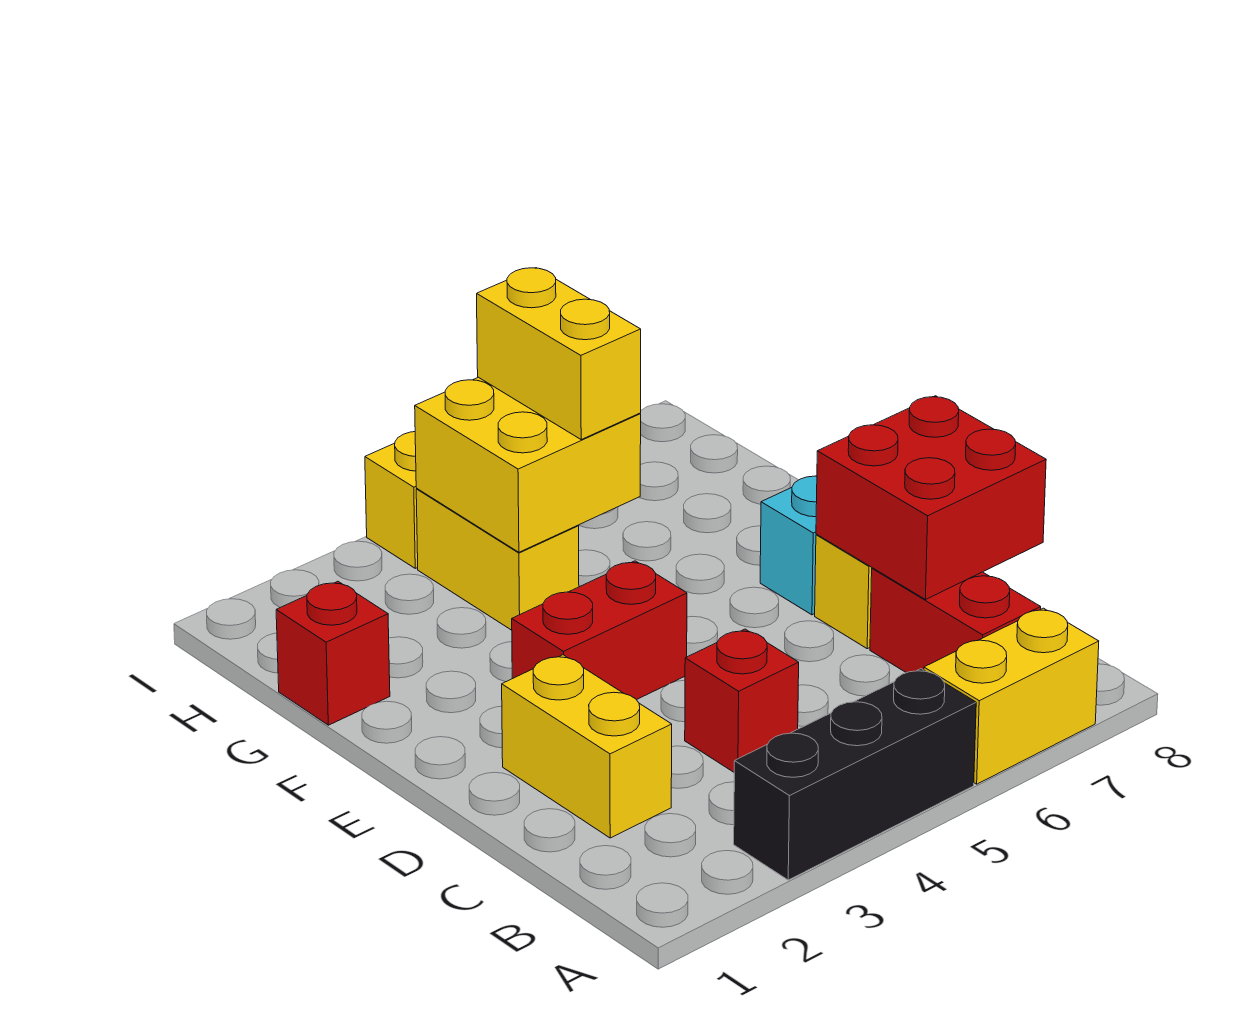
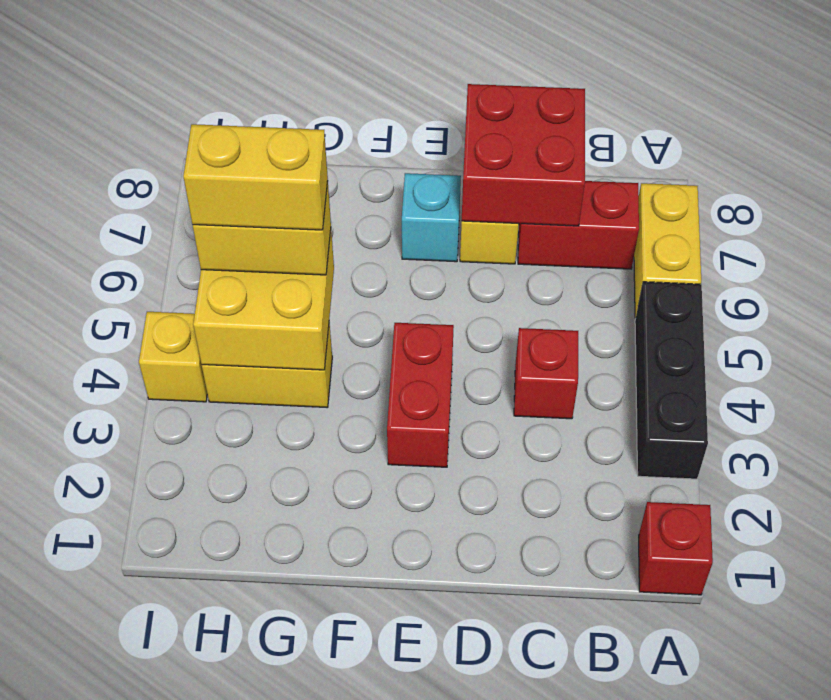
yellow 1x2 brick [502,655,672,838] -> yellow 1x2 brick moved to [183,124,328,230]
red 1x1 brick [276,581,390,725] -> red 1x1 brick moved to [639,502,713,595]

